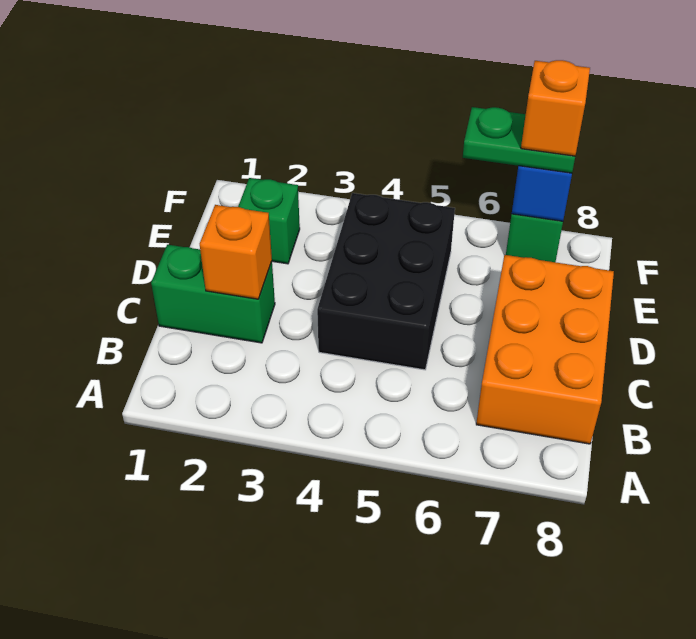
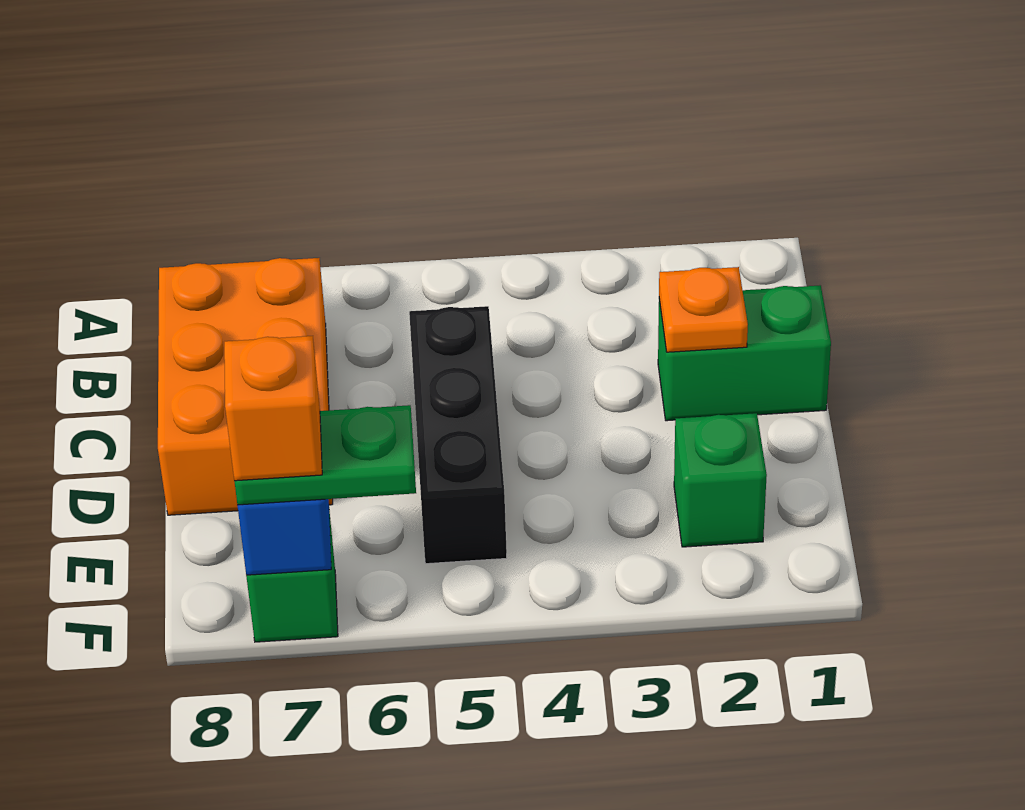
orange 1x1 brick [200,205,272,299] -> orange 1x1 plate [659,267,748,352]
black 2x3 brick [317,193,455,370] -> black 1x3 brick [409,306,507,564]

